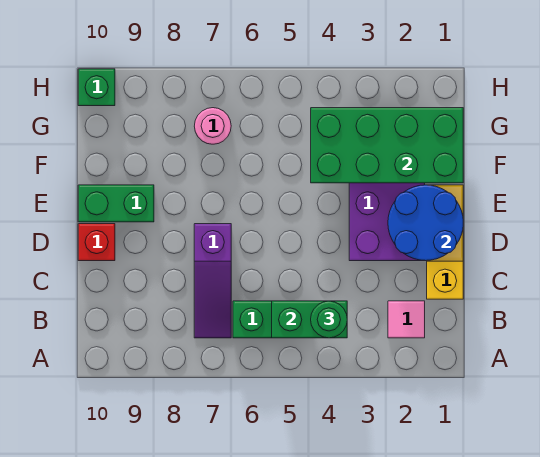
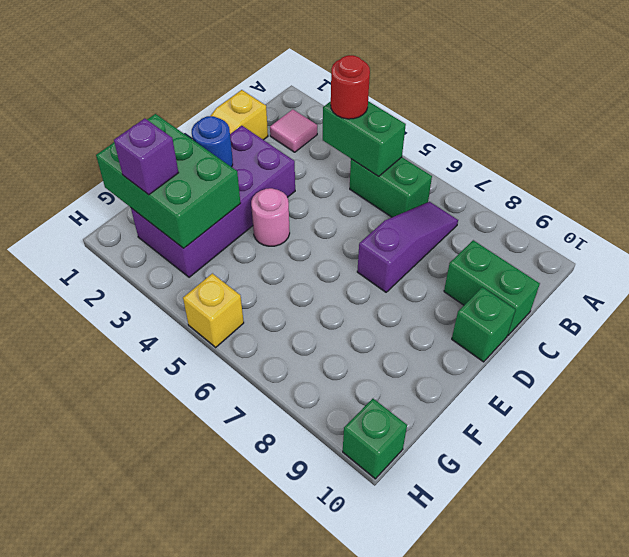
green 1x1 round brick [311,301,347,338] -> red 1x1 round brick [331,55,370,119]
blue 2x2 round brick [388,185,463,261] -> blue 1x1 round brick [192,116,233,167]
red 1x1 brick [78,224,115,261] -> green 1x1 brick [452,287,516,362]
green 1x2 brick [78,185,154,222] -> green 1x2 brick moved to [444,240,540,335]
green 2x4 brick [311,108,463,183] -> green 2x3 brick [96,114,240,248]
none -> purple 1x1 brick [114,118,179,195]
pink 1x1 round brick [194,108,231,144] -> pink 1x1 round brick moved to [251,188,290,246]
none -> yellow 1x1 brick [183,273,244,347]

